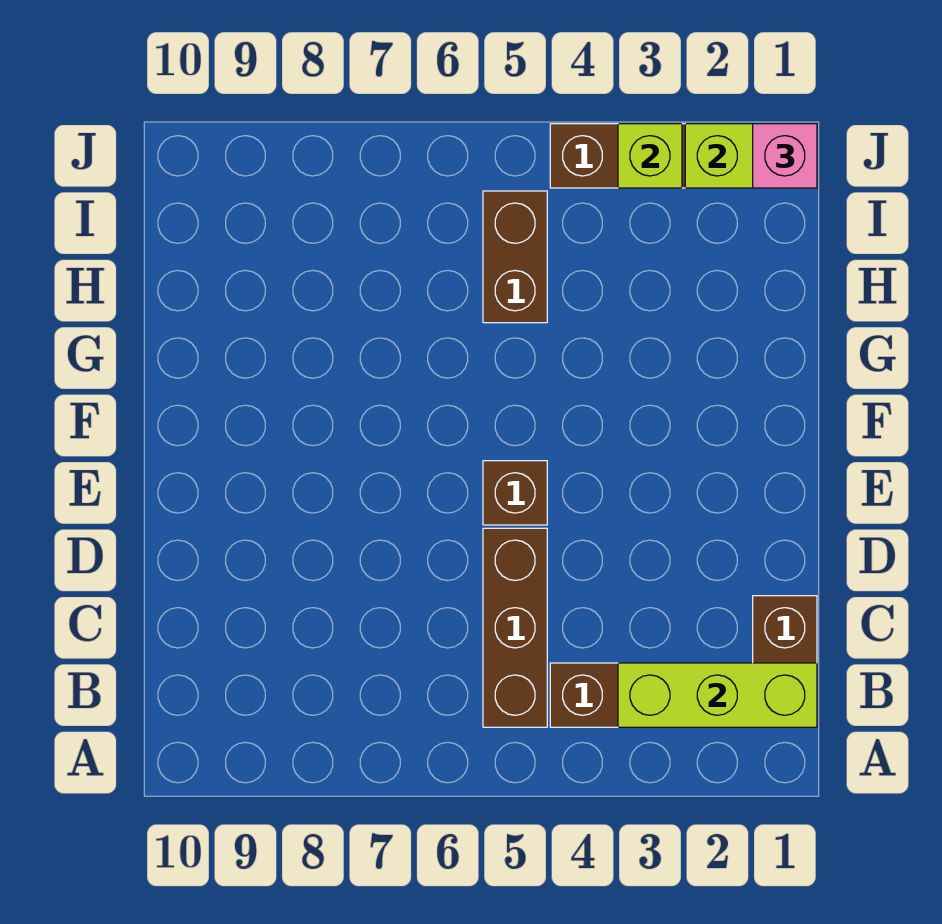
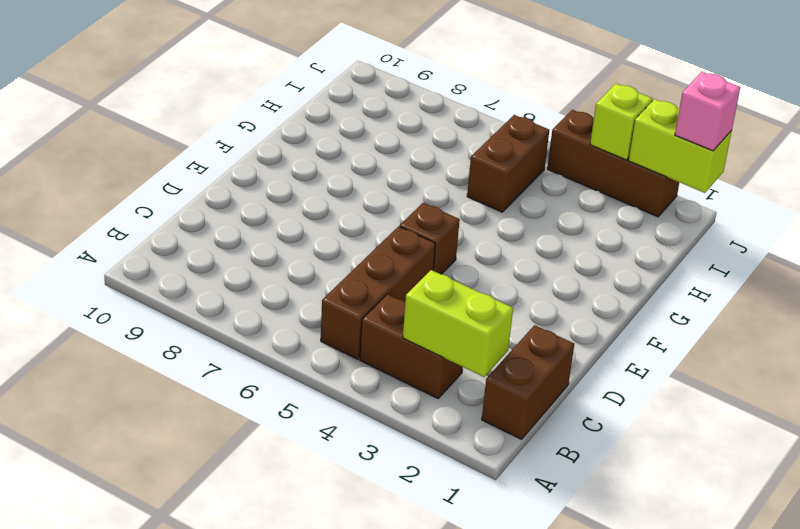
lime 1x3 brick [618,663,817,727] -> lime 1x2 brick [403,270,513,377]

